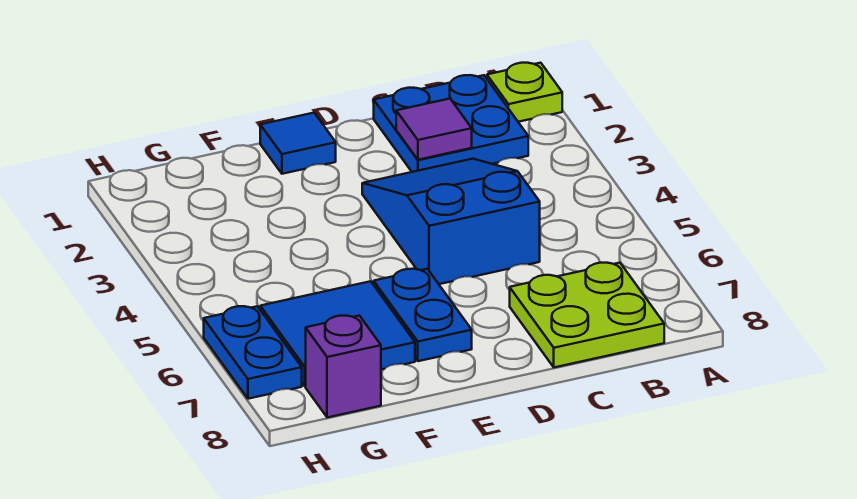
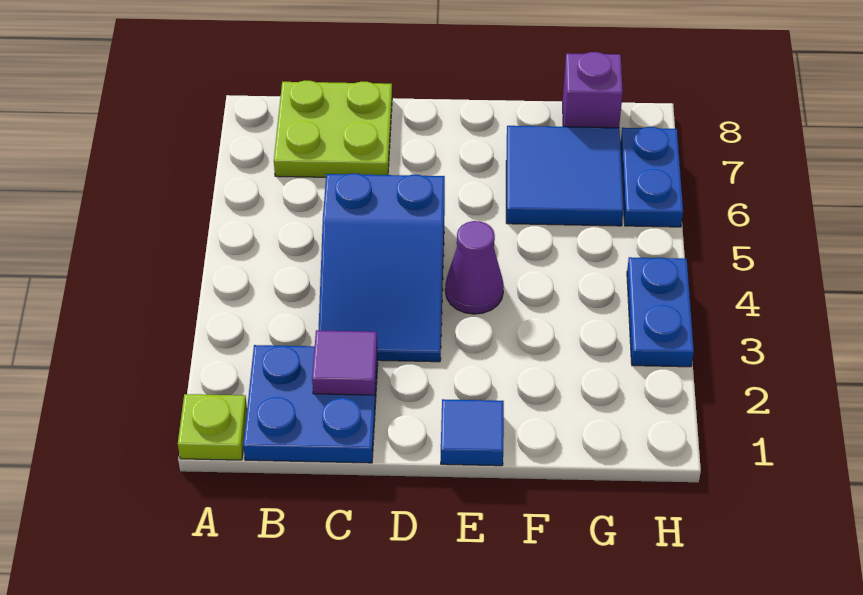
none -> purple 1x1 cone [445,221,504,314]
blue 1x2 plate [374,269,472,361] -> blue 1x2 plate moved to [627,257,694,367]

